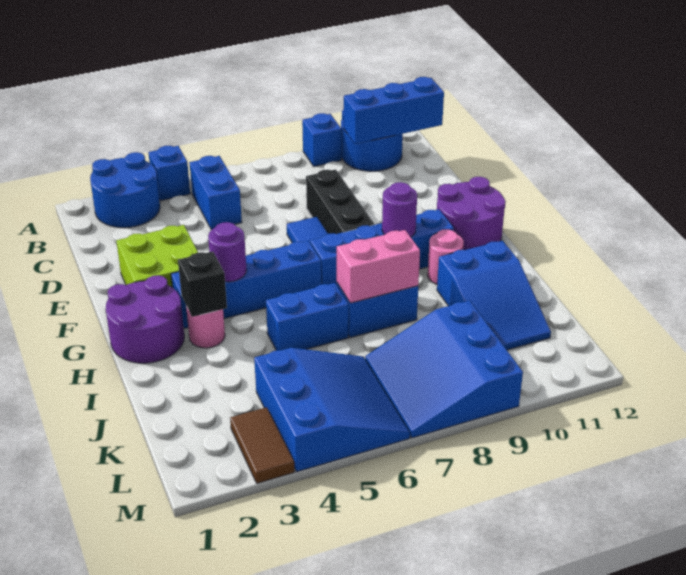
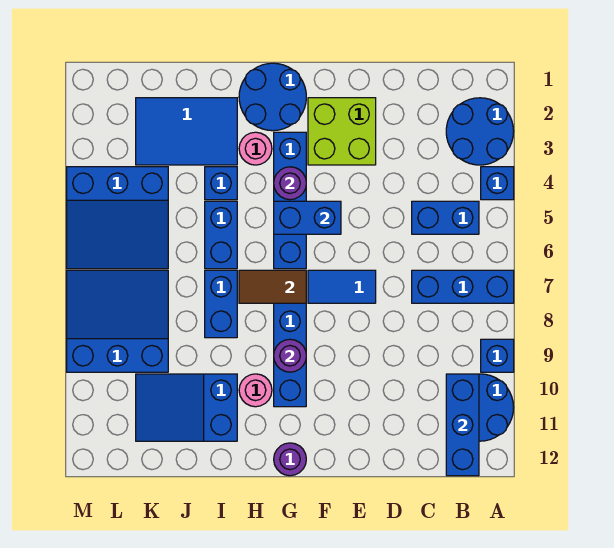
none -> blue 1x3 brick [412,270,514,303]
black 1x3 brick [306,169,374,234] -> none
none -> blue 1x2 brick [274,201,341,234]
purple 2x2 round brick [437,177,506,250] -> purple 1x1 round brick [274,443,306,476]
purple 2x2 round brick [106,275,184,363] -> blue 2x2 round brick [239,63,306,131]
black 1x1 brick [178,251,227,317] -> none
none -> blue 2x3 tile [136,98,237,165]
none -> blue 1x1 brick [205,167,237,200]
pink 1x2 brick [337,230,420,303] -> none
brown 1x2 tile [230,407,294,483] -> brown 1x2 tile moved to [239,270,306,303]

